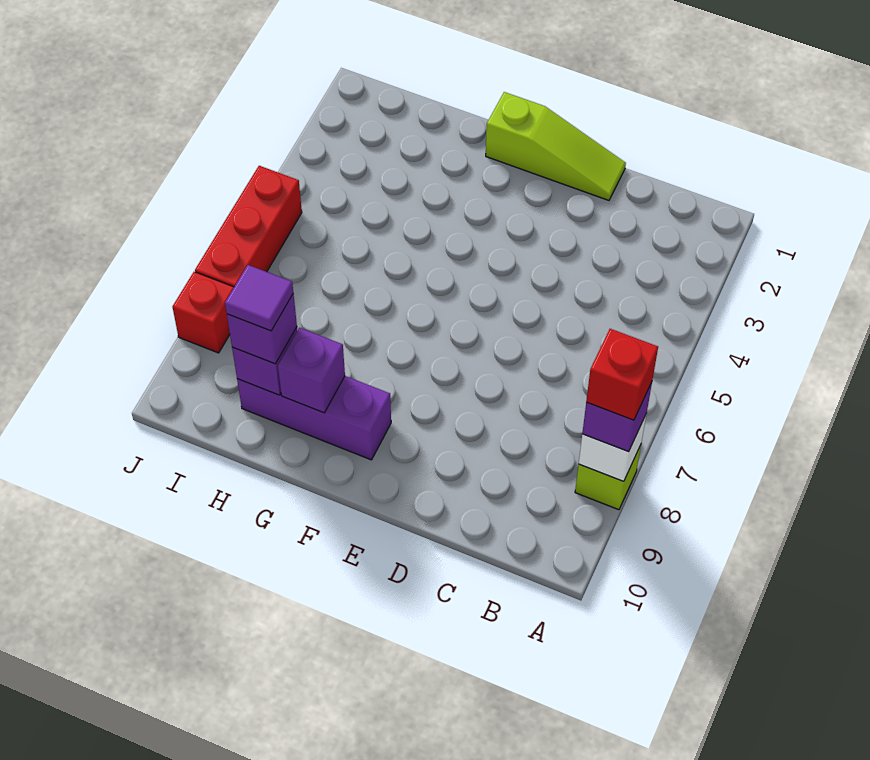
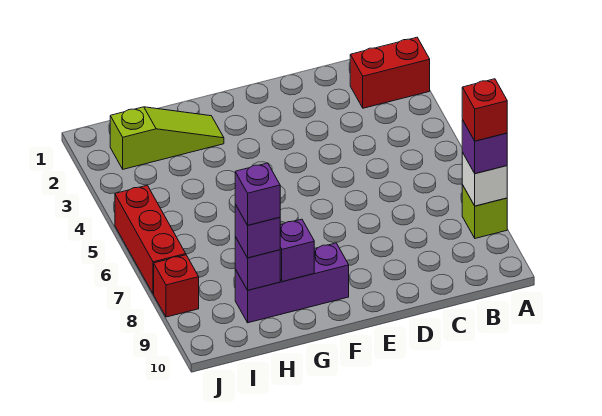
none -> red 1x2 brick [350,37,430,108]
lime 1x3 slope [486,92,626,200] -> lime 1x3 slope moved to [110,107,224,169]
purple 1x1 tile [225,265,293,331] -> purple 1x1 brick [235,163,280,225]

